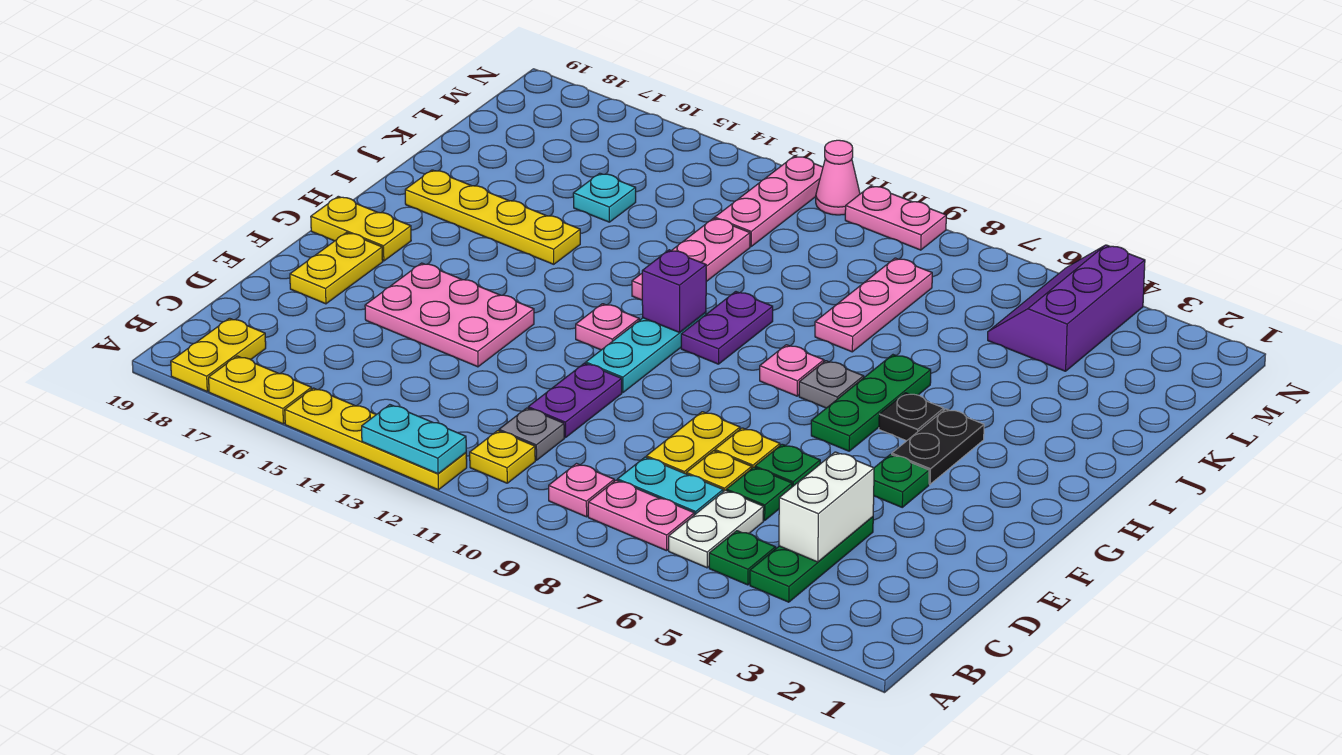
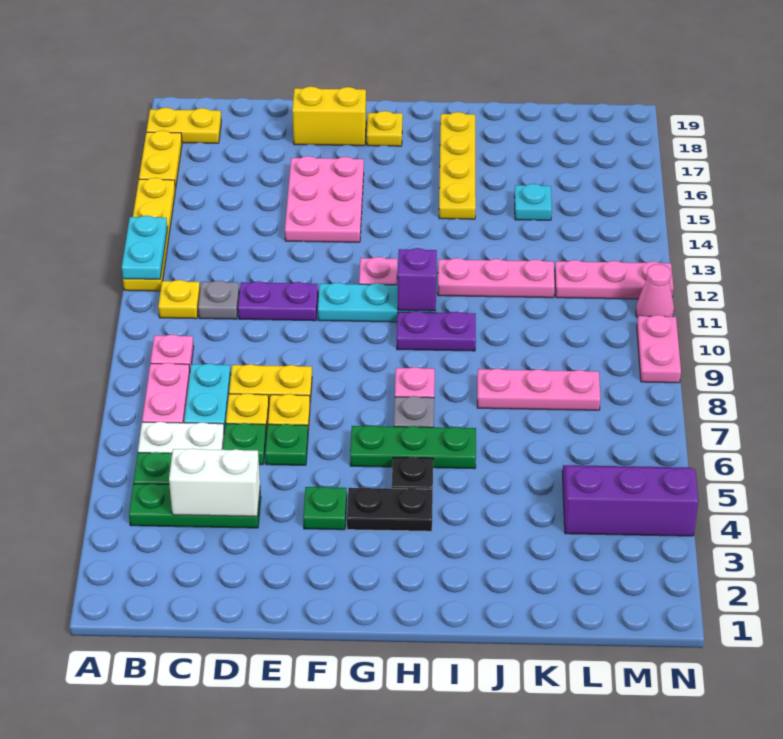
yellow 1x2 plate [290,232,383,304] -> yellow 1x2 brick [292,86,366,146]
yellow 1x2 plate [311,196,411,261] -> yellow 1x1 plate [367,111,403,146]

